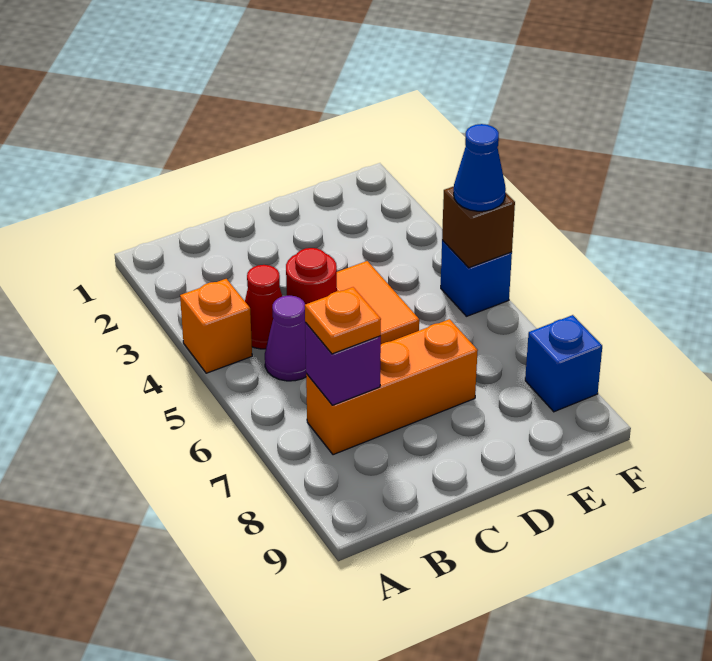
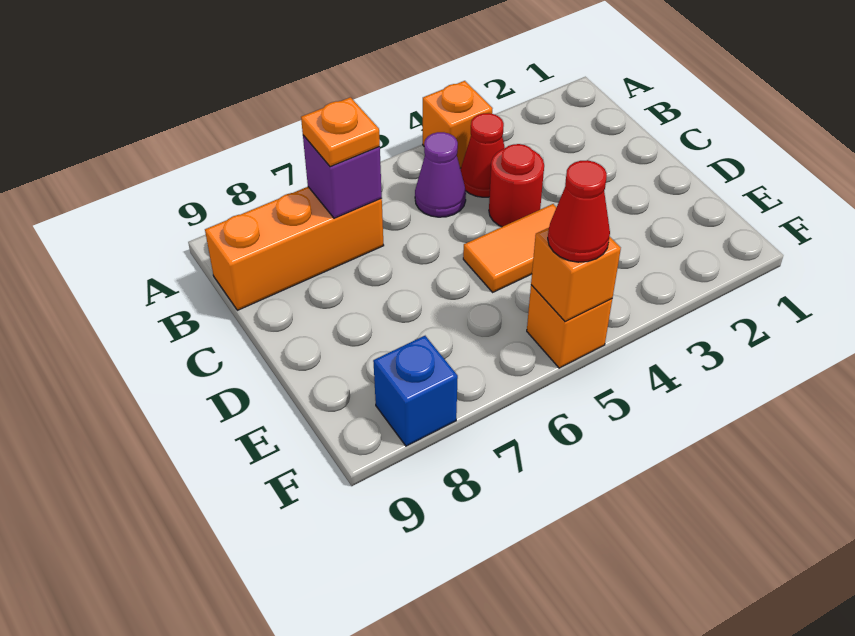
orange 1x3 brick [306,319,478,455] -> orange 1x3 brick turned to [205,187,384,310]
blue 1x1 brick [441,240,512,316] -> orange 1x1 brick [527,285,612,368]
brown 1x1 brick [442,187,515,268] -> orange 1x1 brick [531,228,621,322]
blue 1x1 cone [454,124,506,211] -> red 1x1 cone [548,160,610,262]

